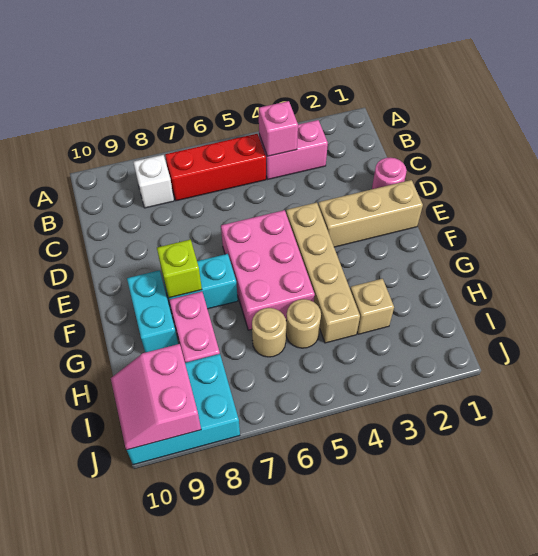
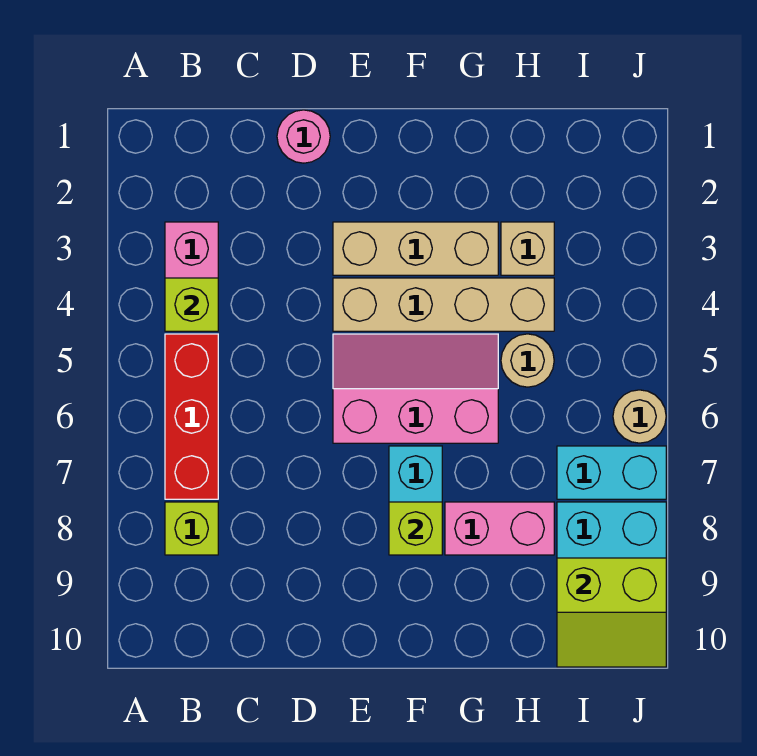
pink 1x1 brick [259,101,298,156] -> lime 1x1 brick [165,278,218,331]
white 1x1 brick [133,155,174,208] -> lime 1x1 brick [165,502,218,555]
tan 1x3 brick [318,180,423,247] -> tan 1x3 brick turned to [333,222,498,275]
pink 2x3 brick [221,210,315,330] -> pink 2x3 slope [333,334,498,443]
cyan 1x2 brick [127,270,178,353] -> cyan 1x2 brick moved to [557,446,666,499]
tan 1x1 round brick [252,308,286,357] -> tan 1x1 round brick moved to [613,390,666,443]
pink 2x2 slope [111,344,201,450] -> lime 2x2 slope [557,558,666,667]

